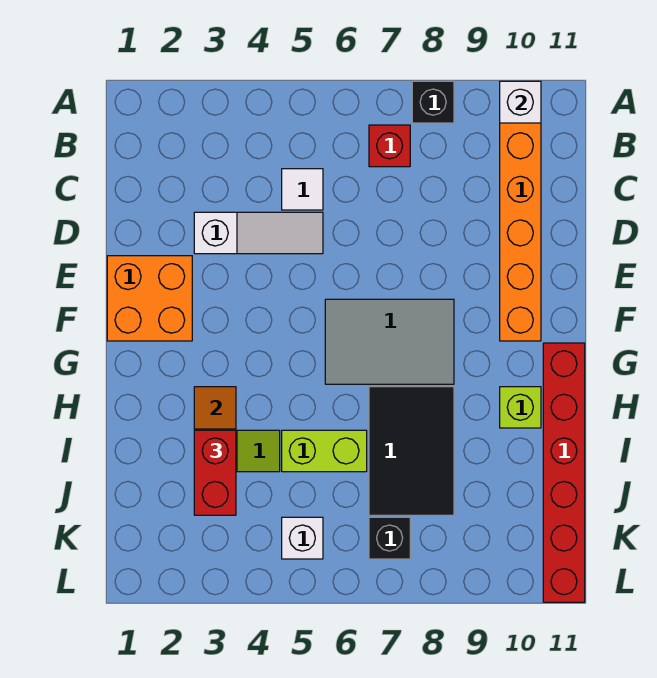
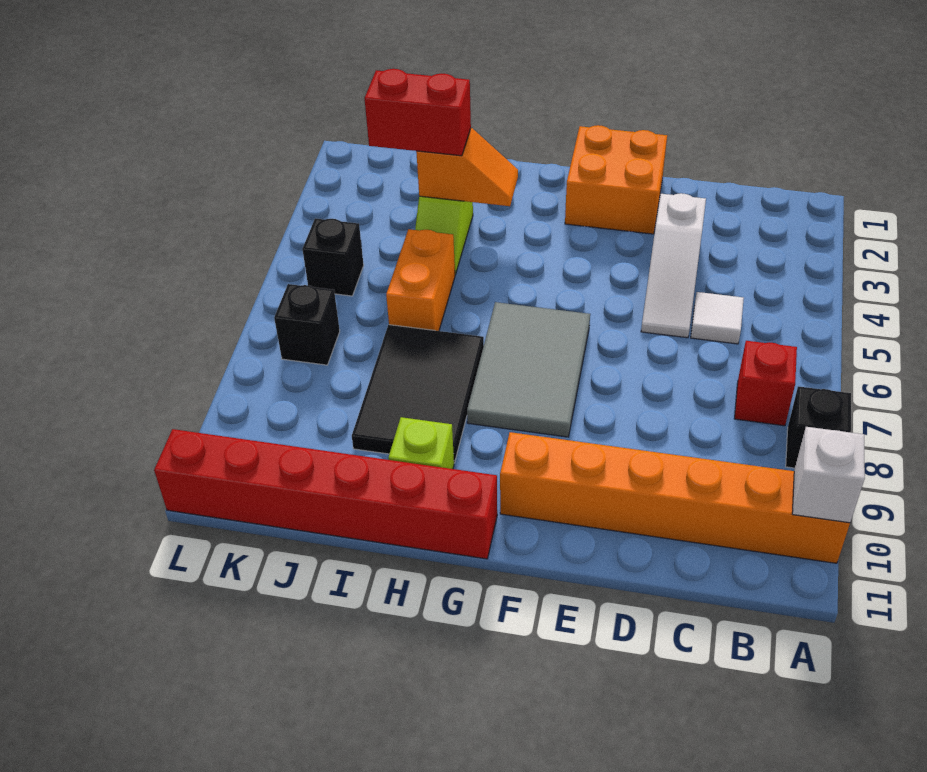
black 2x3 tile [369,387,454,515] -> black 2x3 tile turned to [352,325,484,463]
lime 1x2 brick [282,430,367,472] -> orange 1x2 brick [386,229,455,331]
white 1x1 brick [282,517,323,559] -> black 1x1 brick [302,218,364,296]

